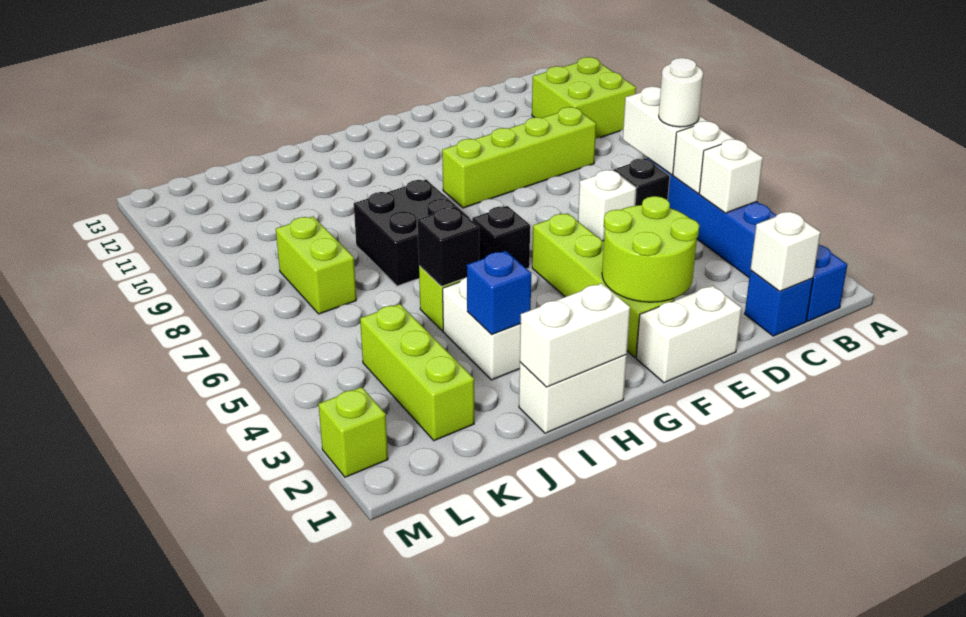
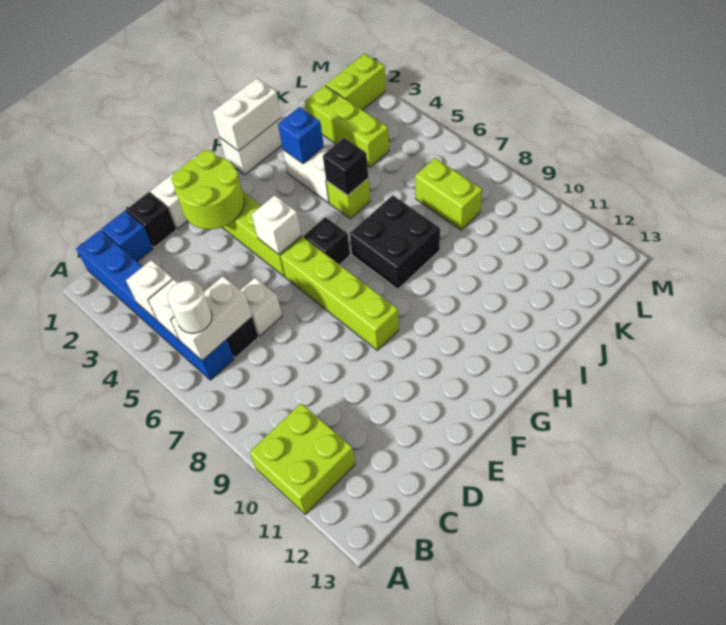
white 1x2 brick [623,87,707,175] -> white 1x2 brick turned to [171,276,252,361]
white 1x1 brick [750,211,820,291] -> white 1x1 brick moved to [252,195,301,254]
lime 1x4 brick [442,107,596,208] -> lime 1x4 brick turned to [280,237,399,350]
none -> black 1x1 brick [126,192,176,248]
lime 1x1 brick [319,387,388,477] -> lime 1x2 brick [325,54,386,110]

